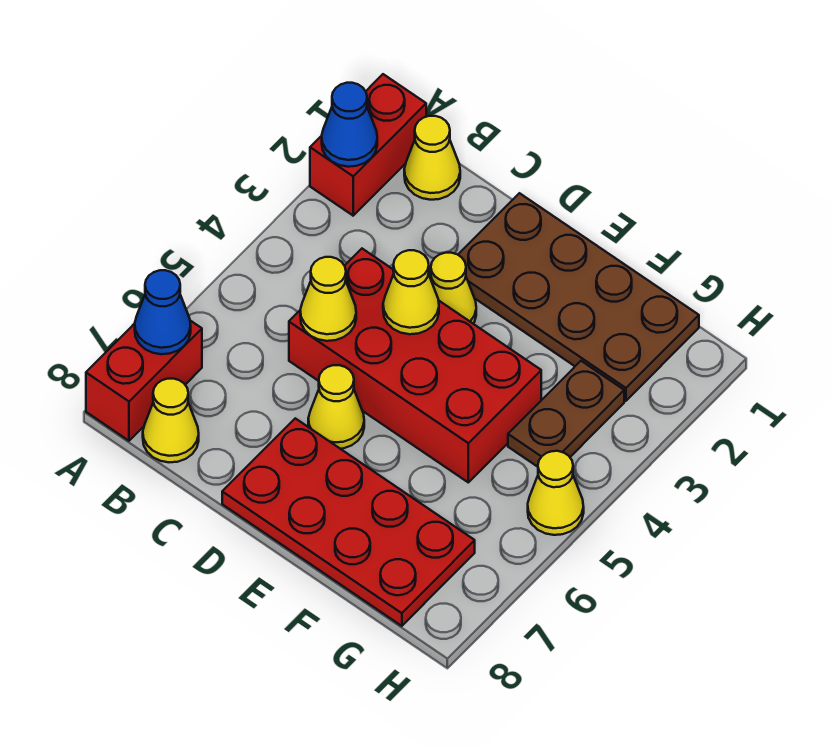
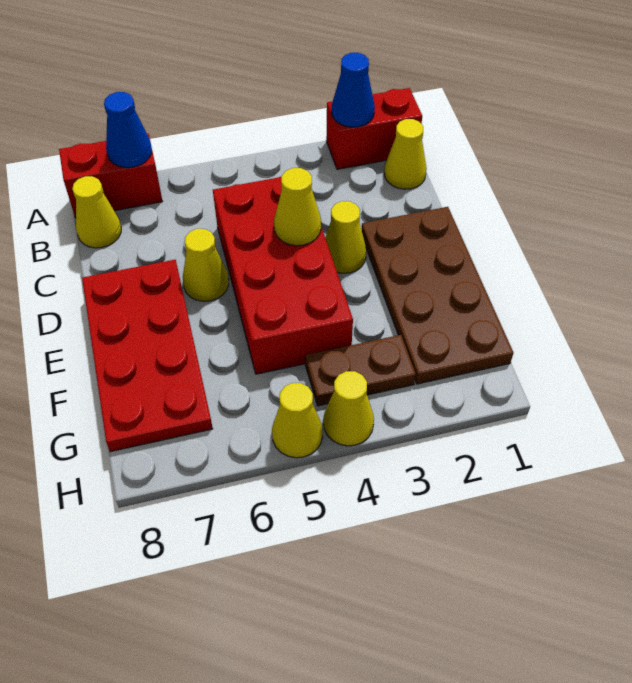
yellow 1x1 cone [300,257,356,341] -> yellow 1x1 cone moved to [324,371,374,446]

